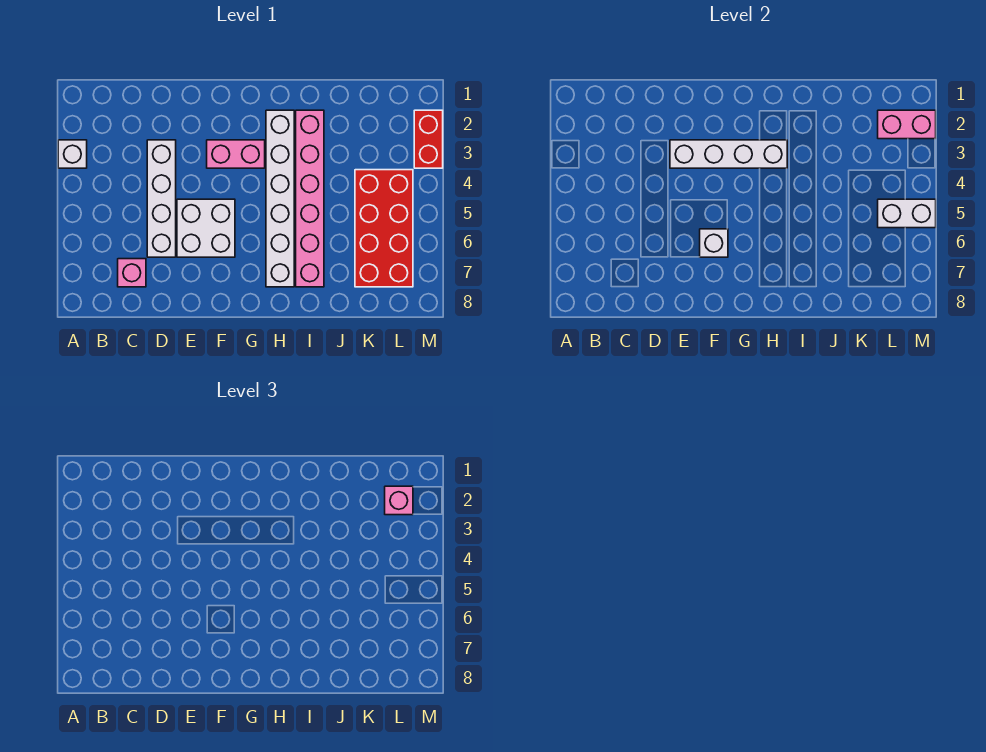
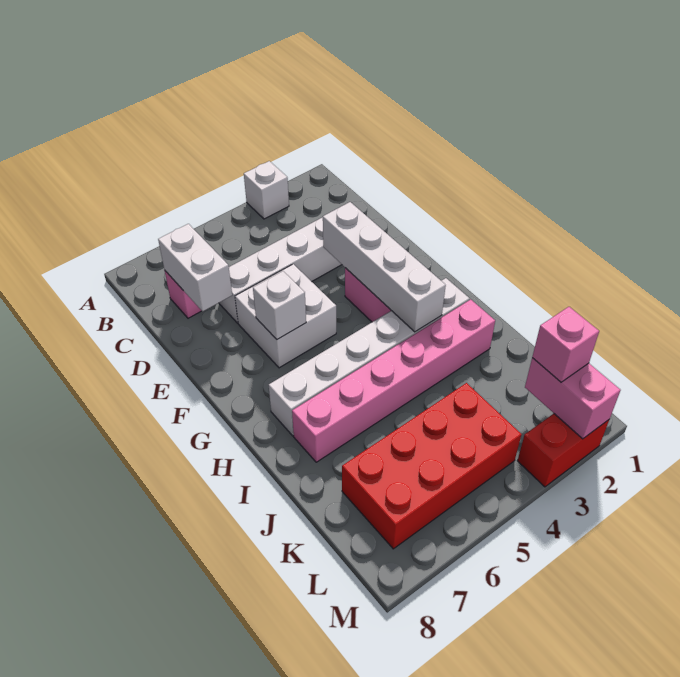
white 1x2 brick [878,199,936,228] -> white 1x2 brick moved to [158,224,232,311]

